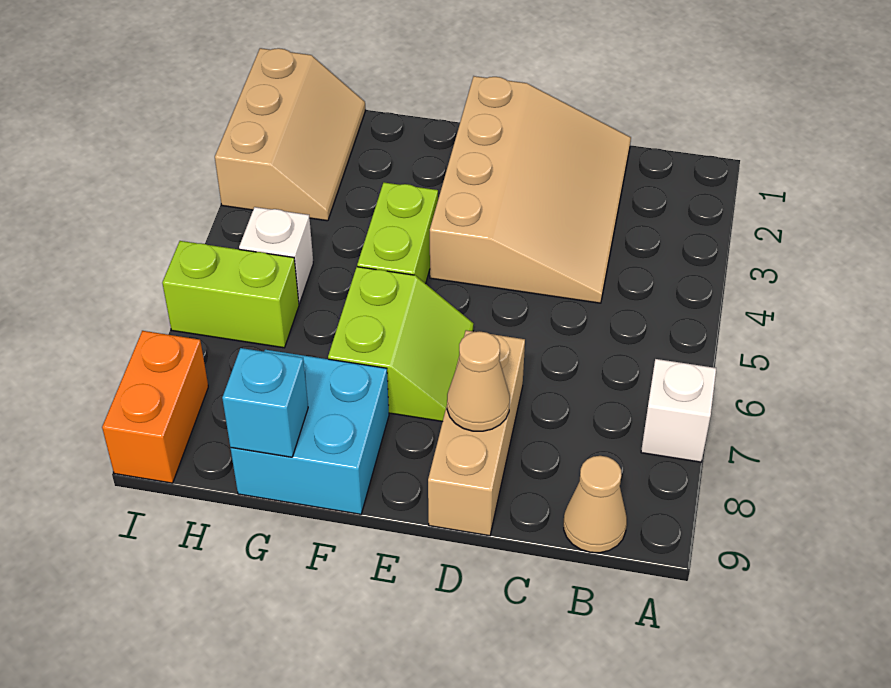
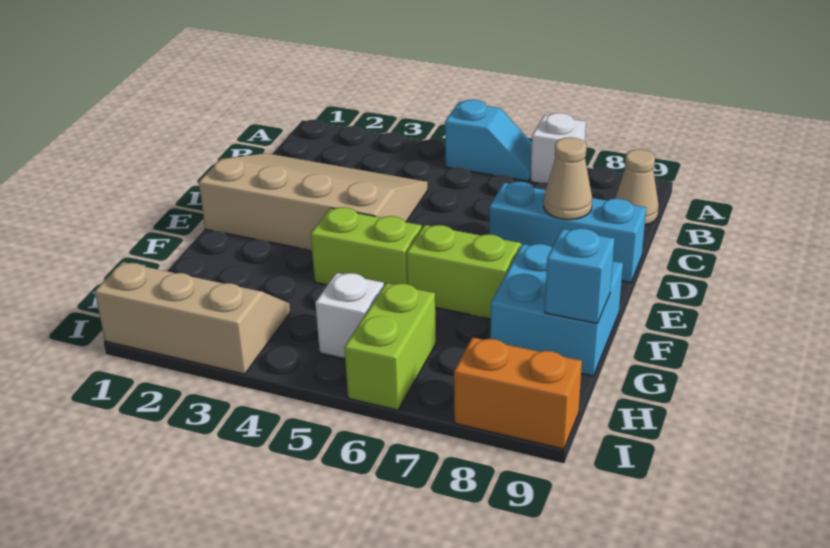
none -> cyan 1x2 slope [445,100,532,181]
tan 1x3 brick [428,330,525,536] -> cyan 1x3 brick [489,182,646,283]

